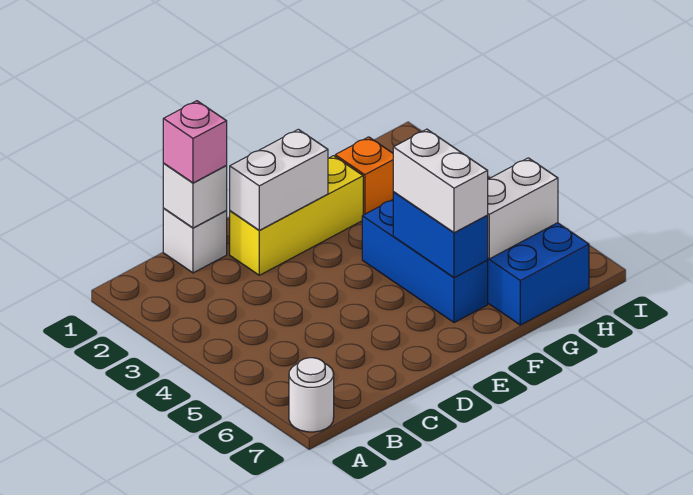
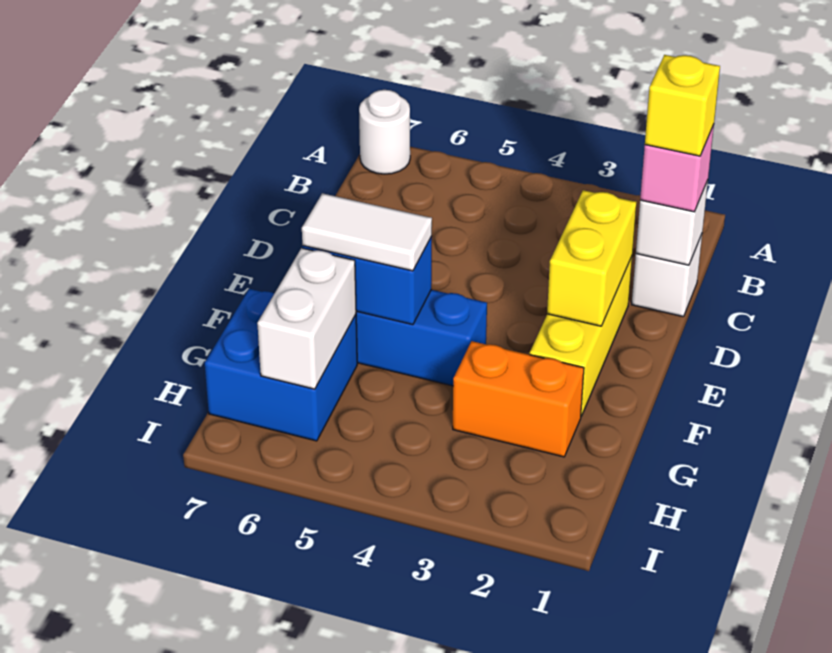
none -> yellow 1x1 brick [645,55,720,156]
white 1x2 brick [230,129,328,230] -> yellow 1x2 brick [547,190,637,326]
white 1x2 brick [393,129,488,233] -> white 1x2 tile [302,193,432,271]
orange 1x1 brick [335,137,393,215] -> orange 1x2 brick [453,341,584,457]

